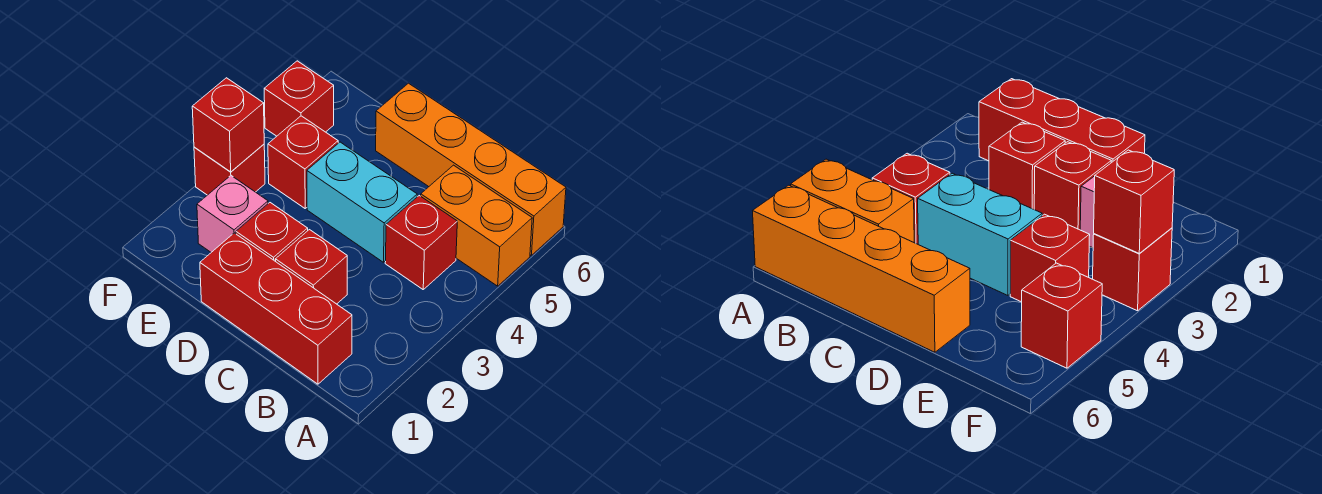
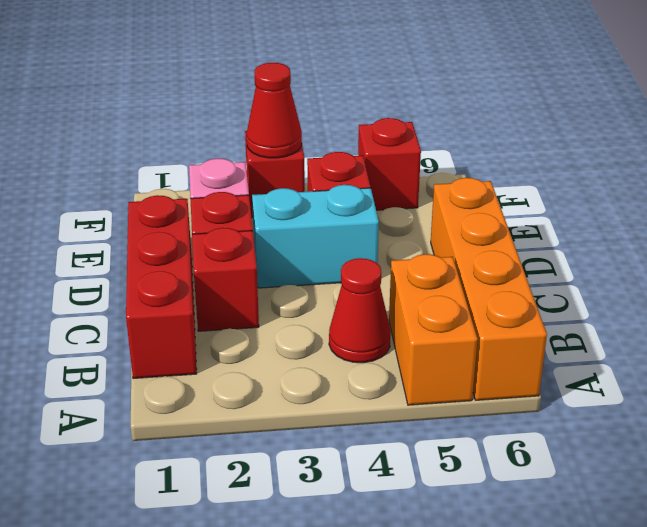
red 1x1 brick [385,196,457,289] -> red 1x1 cone [329,258,391,363]
cyan 1x2 brick [307,142,417,262] -> cyan 1x2 brick turned to [252,185,379,288]
red 1x1 brick [192,78,264,172] -> red 1x1 cone [246,63,302,158]

